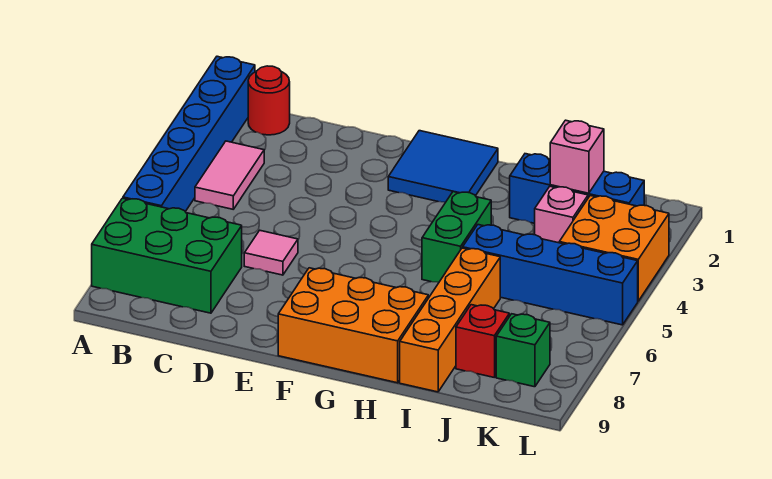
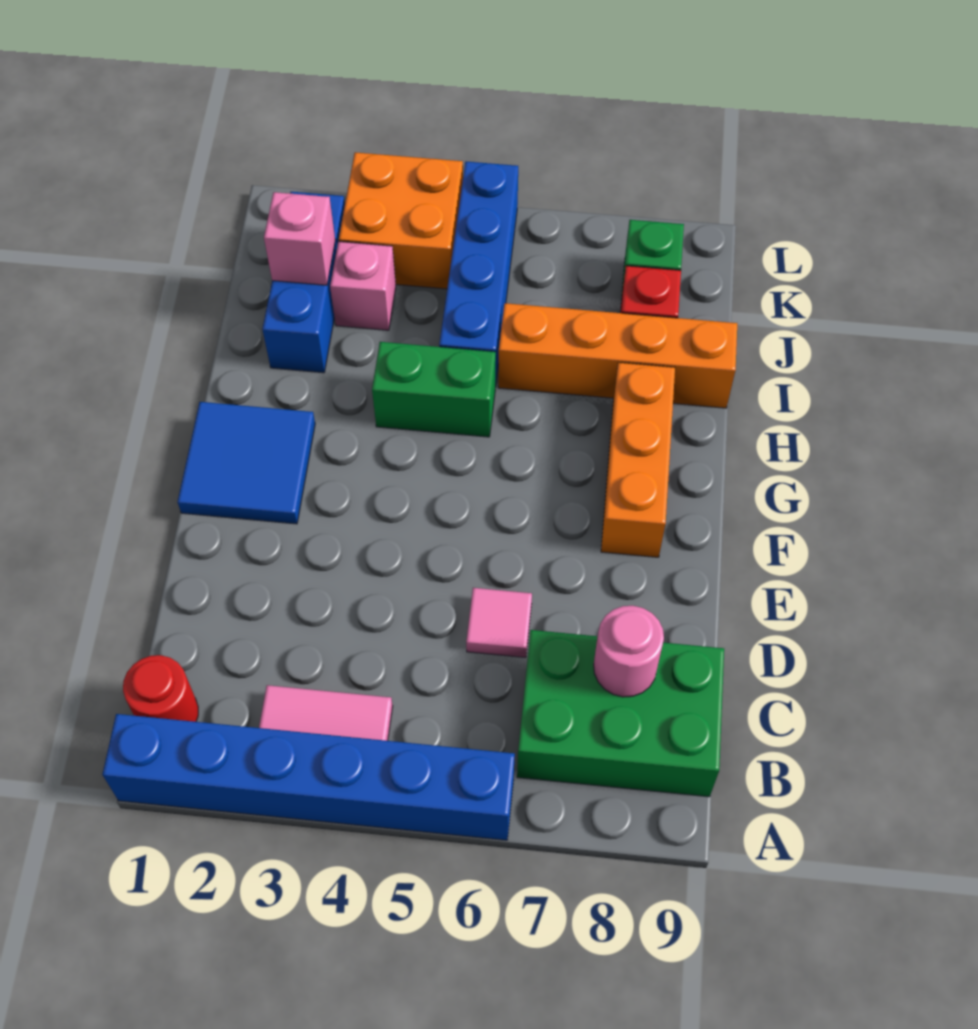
green 2x3 brick [92,198,242,313] -> green 2x3 brick turned to [517,630,724,797]
none -> pink 1x1 round brick [594,606,664,697]
orange 2x3 brick [278,268,428,383] -> orange 1x3 brick [601,363,675,557]

